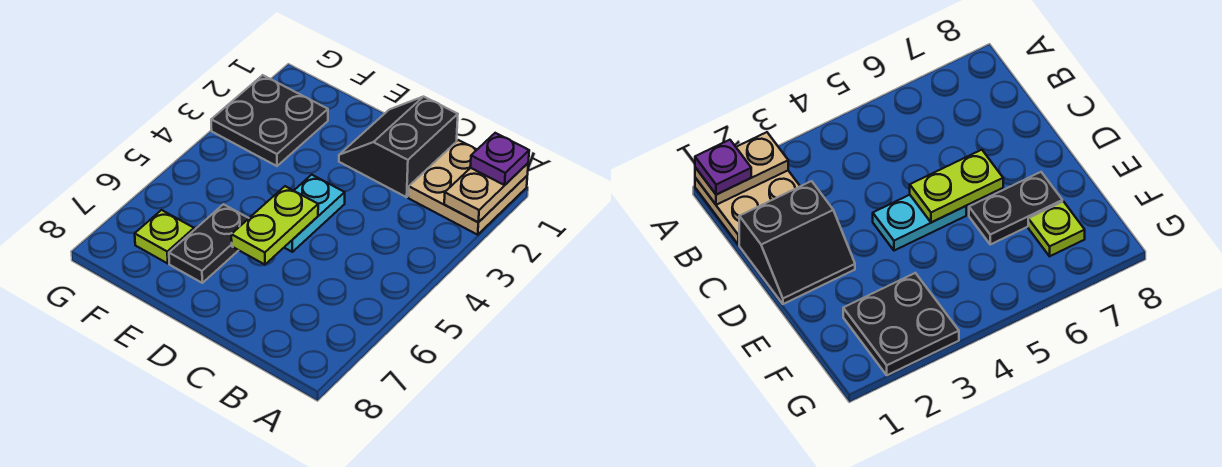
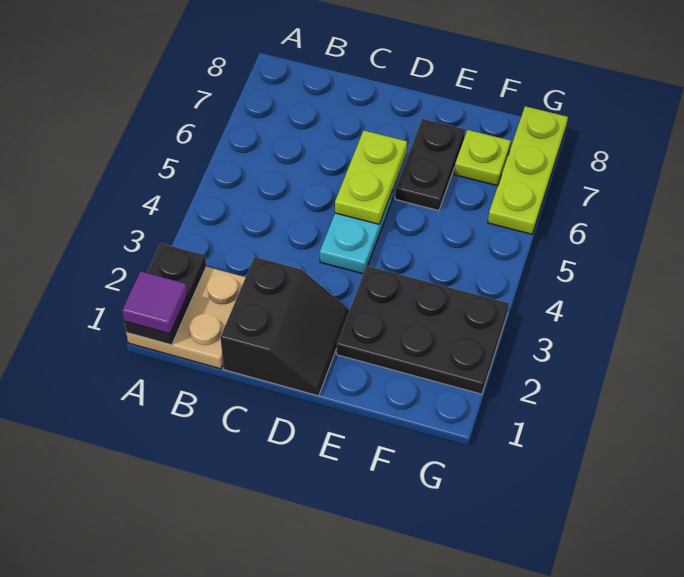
tan 1x2 plate [444,163,528,222] -> black 1x2 plate [124,243,206,345]
purple 1x1 plate [470,133,529,185] -> purple 1x1 tile [122,271,188,334]
black 2x2 plate [211,75,328,166] -> black 2x3 plate [337,266,509,394]
none -> lime 1x3 plate [488,106,568,234]

